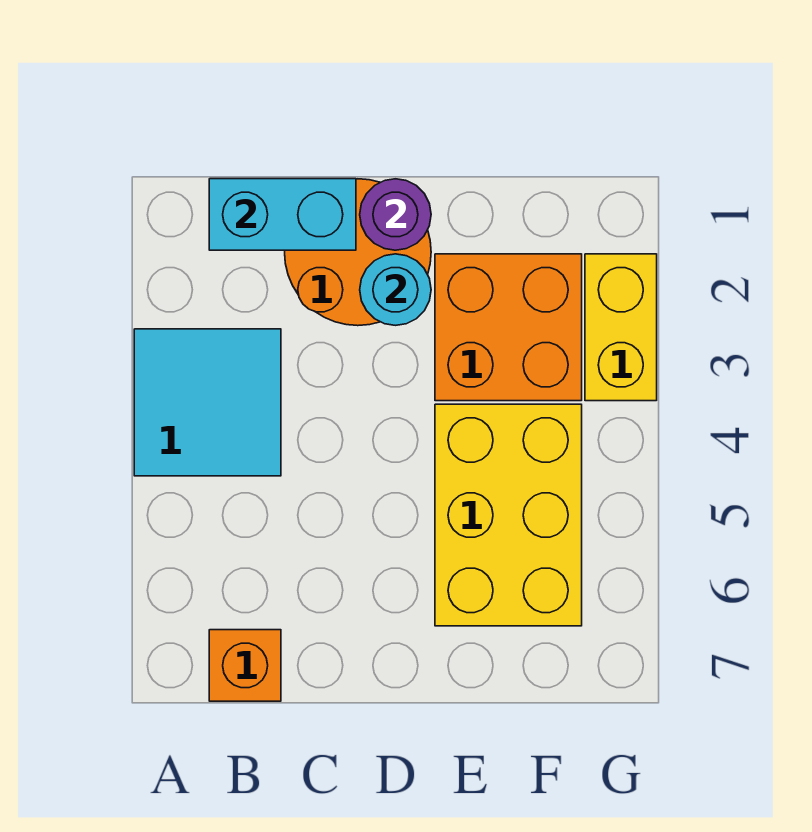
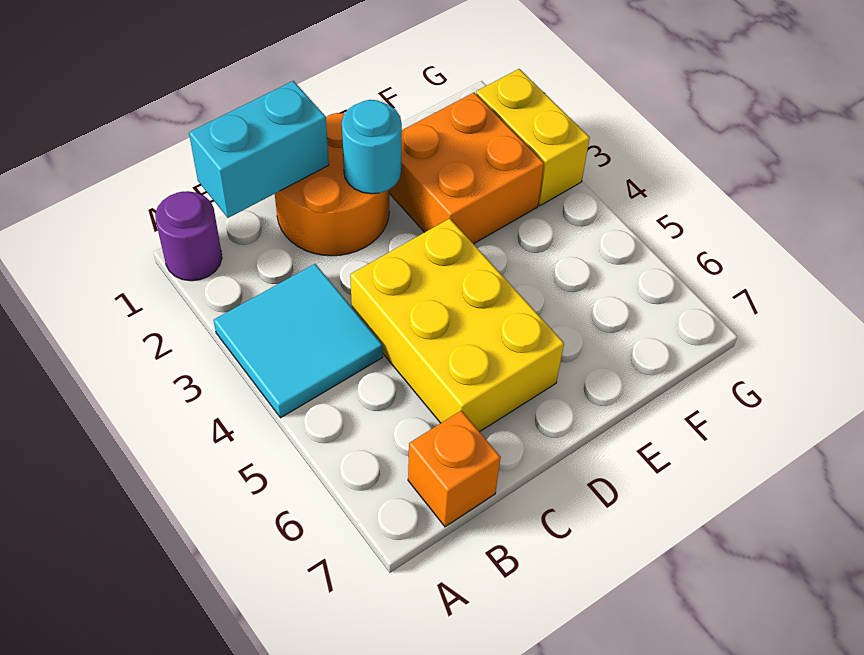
purple 1x1 round brick [360,179,431,250] -> purple 1x1 round brick moved to [155,191,222,281]
yellow 2x3 brick [435,404,582,626] -> yellow 2x3 brick moved to [350,219,564,432]

